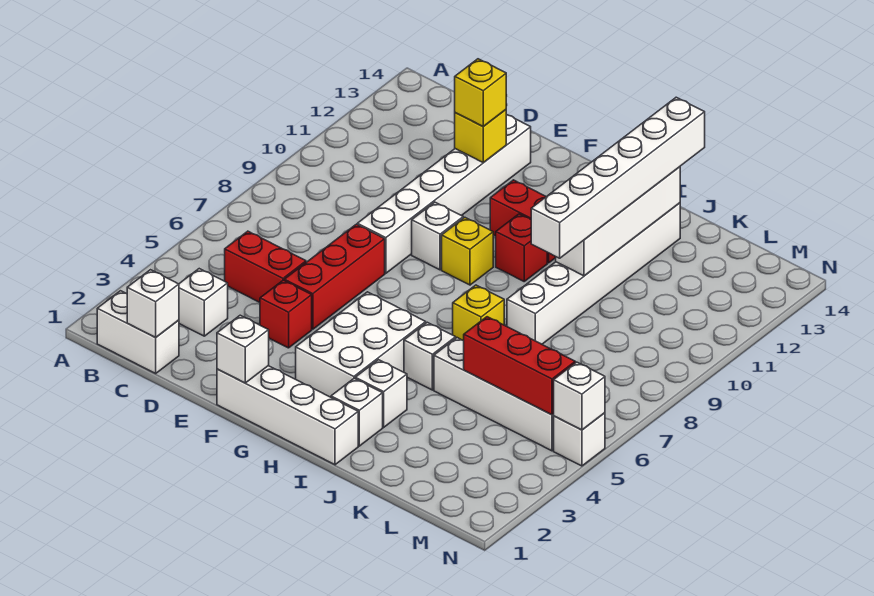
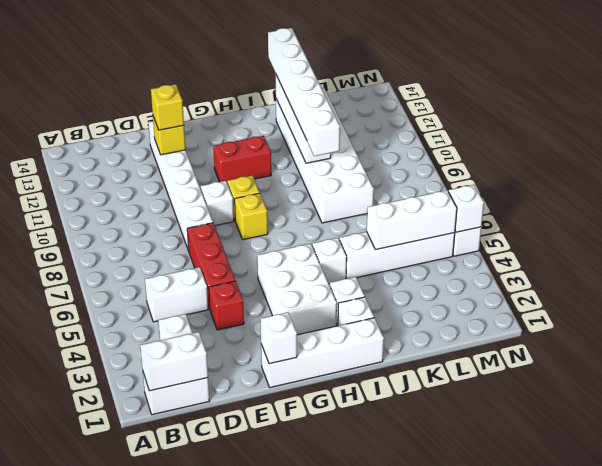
white 1x1 brick [127,270,179,337] -> white 1x2 brick [140,332,208,391]
red 1x2 brick [225,231,306,302] -> white 1x2 brick [145,267,208,322]
red 1x1 brick [496,214,547,281] -> none
yellow 1x1 brick [453,285,504,341] -> yellow 1x1 brick moved to [235,193,268,240]
white 1x6 brick [507,203,680,344] -> white 2x6 brick [276,89,374,223]
red 1x3 brick [464,317,575,415] -> white 1x3 brick [367,190,457,250]

